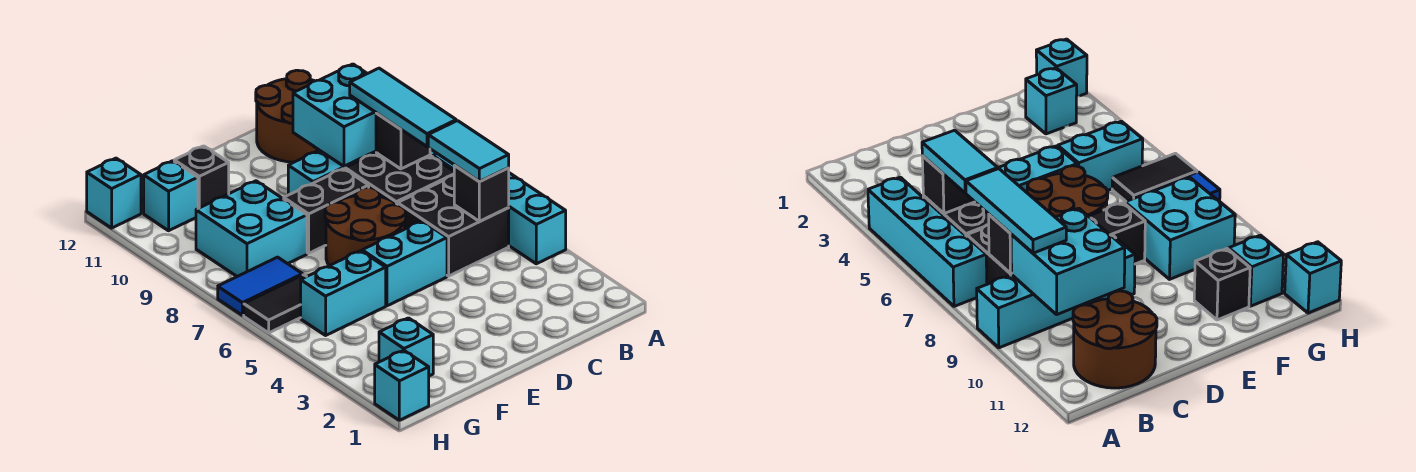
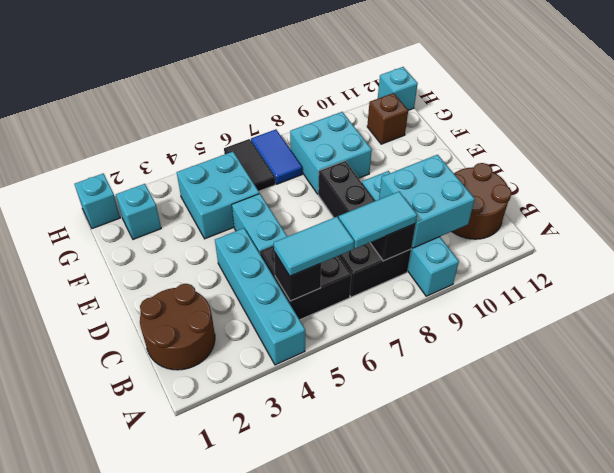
cyan 1x4 brick [433,154,566,264] -> cyan 1x4 brick turned to [215,228,305,365]
cyan 1x3 tile [350,68,456,146] -> cyan 1x2 tile [339,192,417,249]
brown 2x2 round brick [325,188,406,266] -> brown 2x2 round brick moved to [140,284,215,370]
cyan 1x2 brick [301,251,386,335] -> cyan 2x2 brick [177,152,259,239]
black 1x1 brick [174,146,229,208] -> none
cyan 1x1 brick [144,161,198,231] -> brown 1x1 brick [367,93,408,144]

